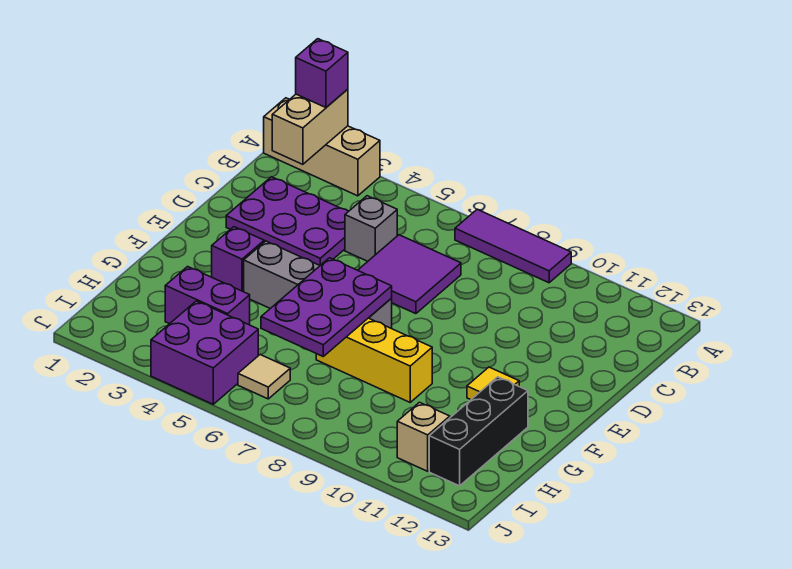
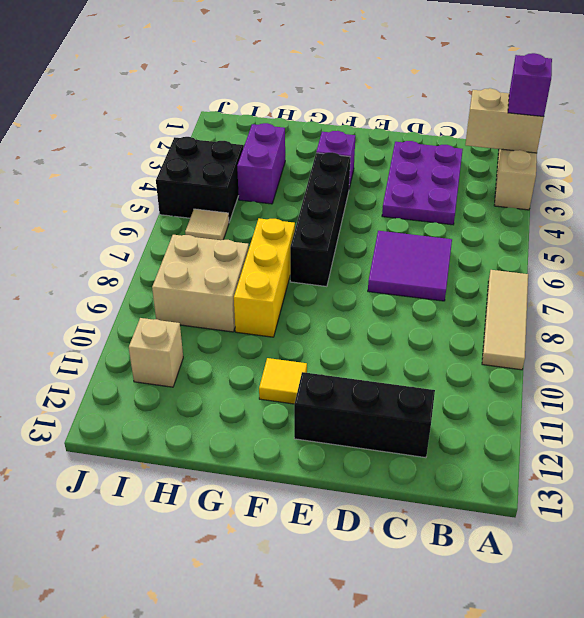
purple 1x3 tile [455,209,571,283] -> tan 1x3 tile [482,270,528,370]
grey 1x1 brick [345,196,397,261] -> none
grey 1x4 brick [244,241,392,328] -> black 1x4 brick [290,152,350,287]
purple 2x3 plate [261,258,392,356] -> none
black 1x3 brick [429,377,528,486] -> black 1x3 brick moved to [294,372,435,458]
none -> tan 2x2 brick [152,235,249,332]
purple 2x2 brick [151,301,258,404] -> black 2x2 brick [156,137,243,222]

